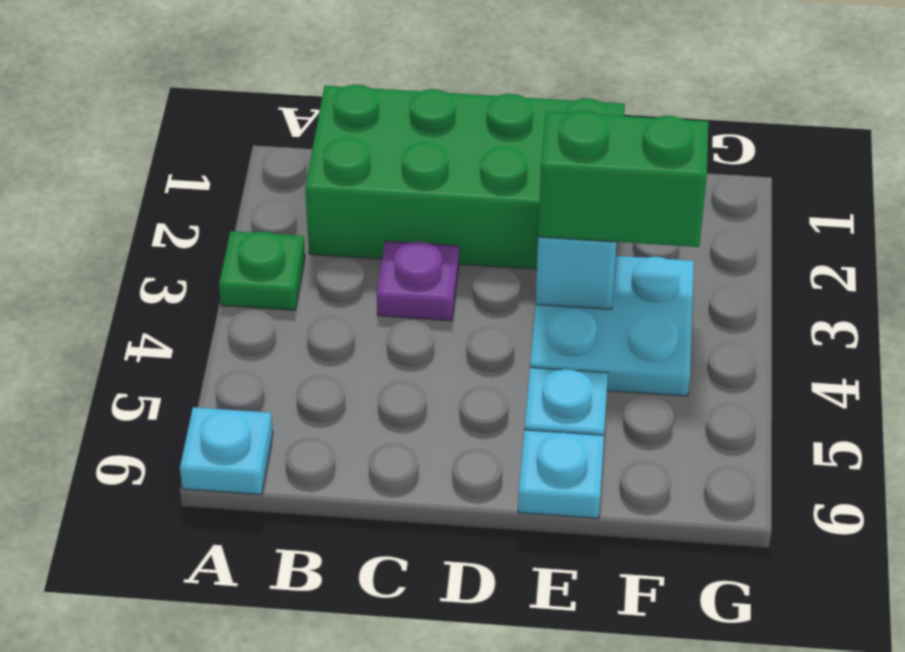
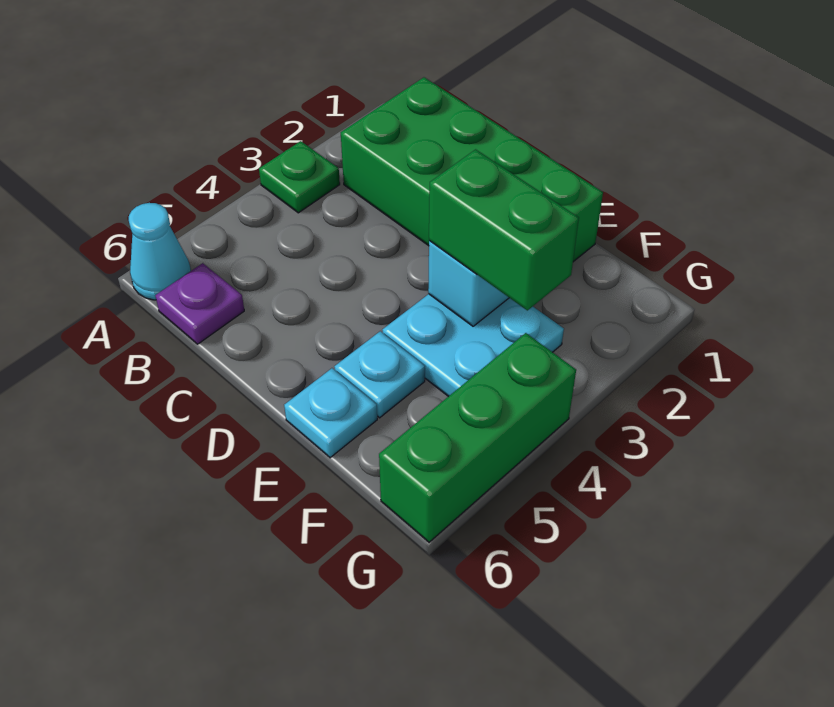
cyan 1x1 plate [180,407,273,495] -> cyan 1x1 cone [129,203,191,300]
purple 1x1 plate [377,241,459,321] -> purple 1x1 plate moved to [155,263,244,344]
none -> green 1x3 brick [379,333,576,542]

